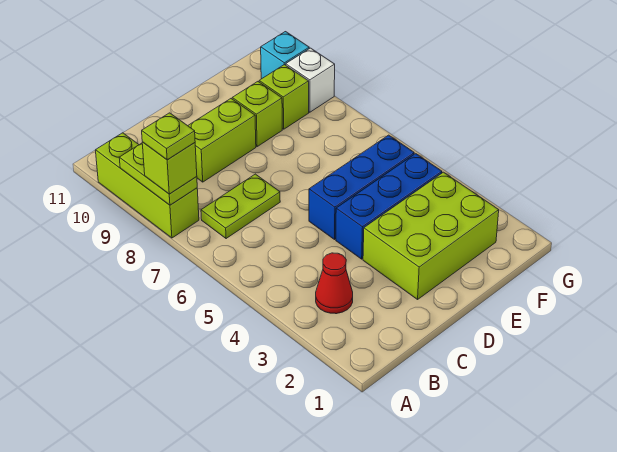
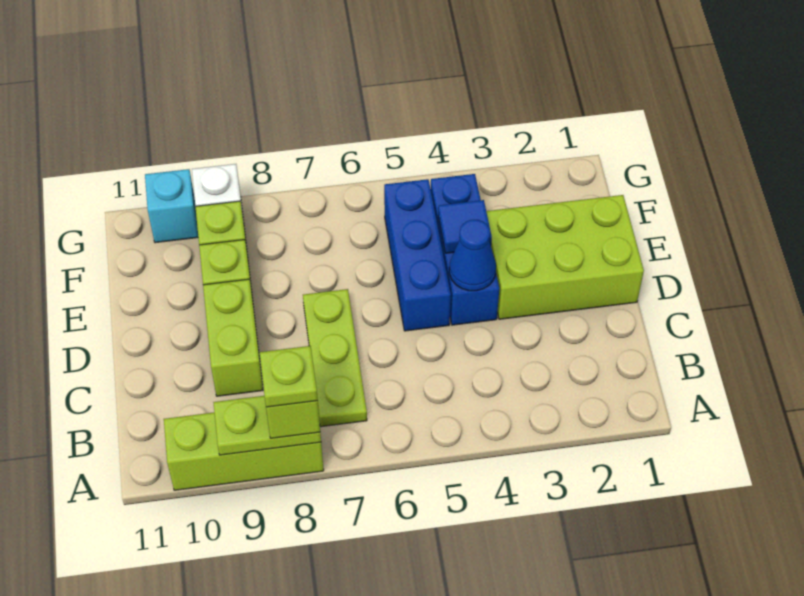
red 1x1 cone [316,253,353,314] -> none
lime 1x2 plate [201,174,280,239] -> lime 1x3 plate [303,289,367,427]
lime 2x3 brick [363,172,499,299] -> lime 2x3 brick turned to [486,195,644,319]
none -> blue 1x1 cone [449,220,496,291]
none -> blue 1x1 tile [438,200,492,253]

